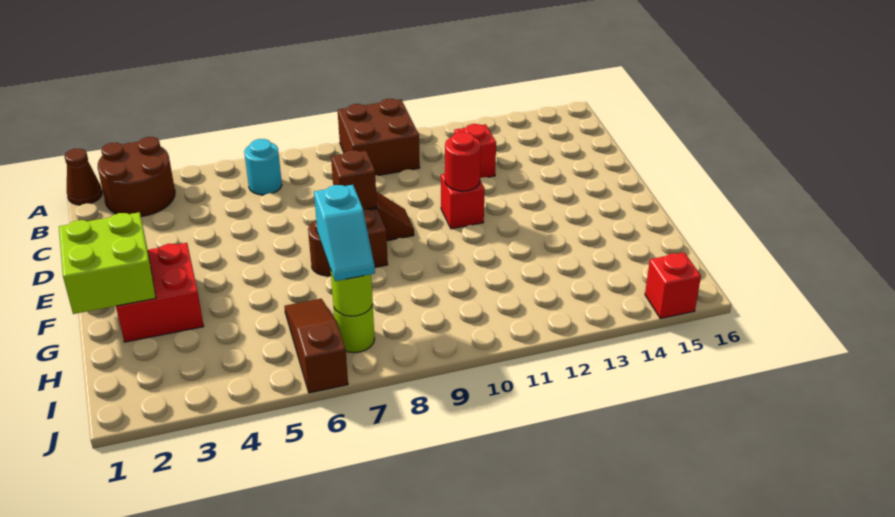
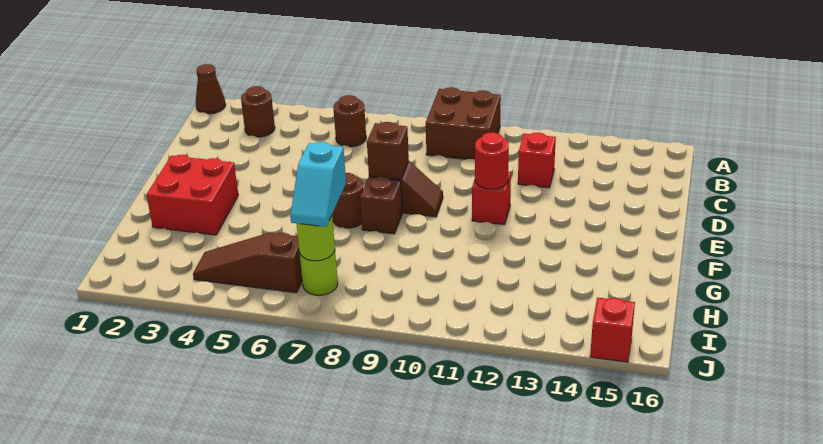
brown 2x2 round brick [98,137,175,216] -> brown 1x1 round brick [241,86,275,137]
cyan 1x1 round brick [244,139,282,195] -> brown 1x1 round brick [333,95,366,147]
lime 2x2 brick [59,212,156,314] -> none
brown 1x3 slope [285,299,348,393] -> brown 1x3 slope turned to [193,233,302,293]

